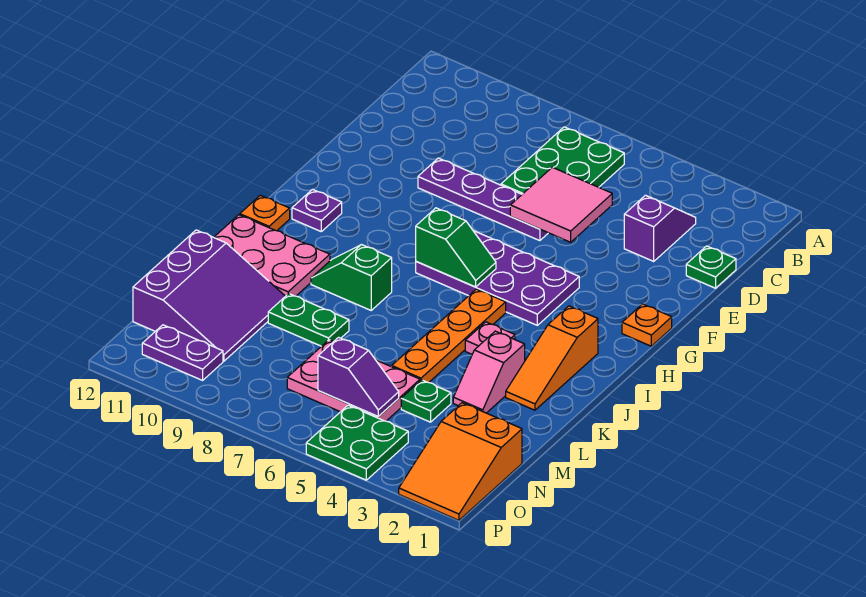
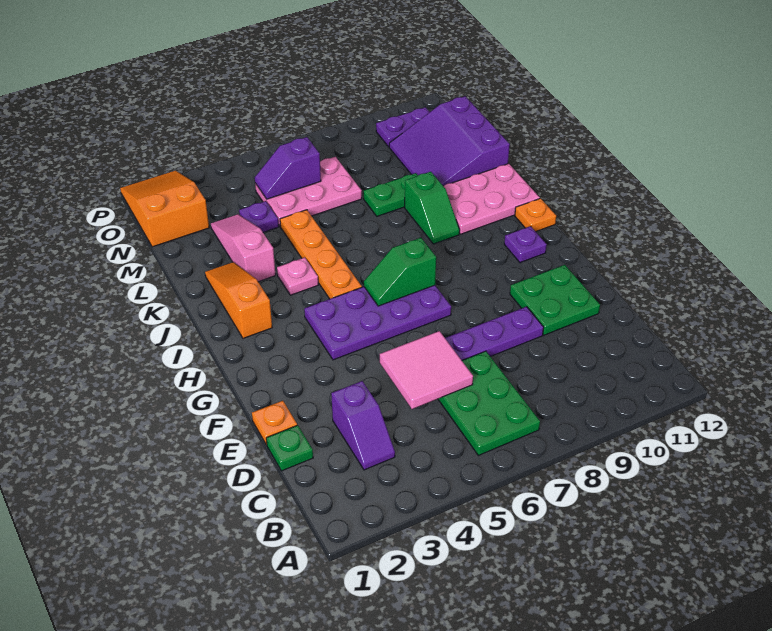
orange 1x1 plate [622,304,672,346] -> orange 1x1 plate moved to [252,401,297,445]
green 1x2 slope [311,245,392,310] -> green 1x2 slope turned to [405,172,460,244]
pink 1x2 slope [453,331,525,413] -> pink 1x3 slope [211,214,276,282]
green 1x1 plate [401,380,451,422] -> purple 1x1 plate [239,201,279,232]
green 2x2 plate [306,405,408,480] -> green 2x2 plate moved to [510,265,600,335]

